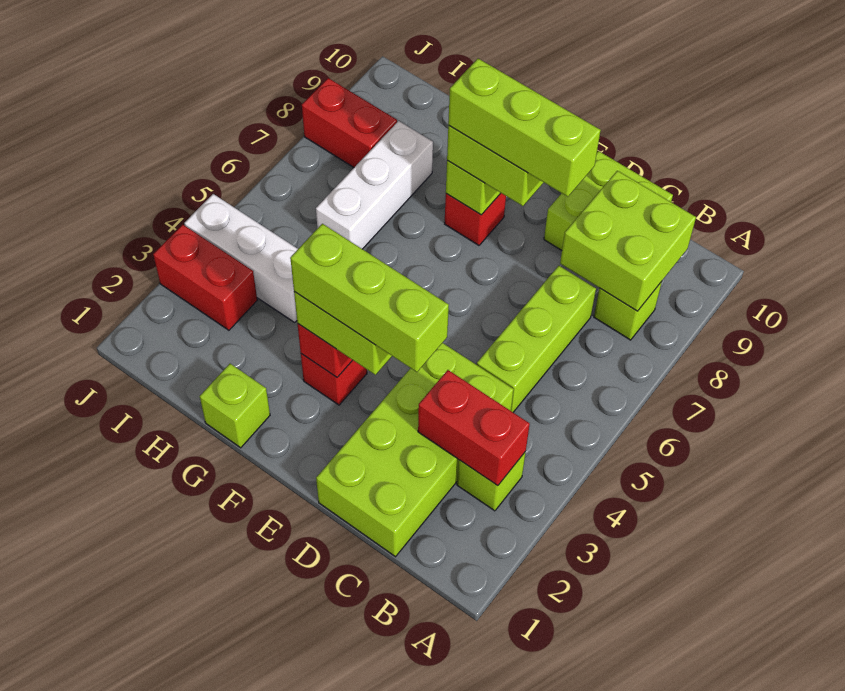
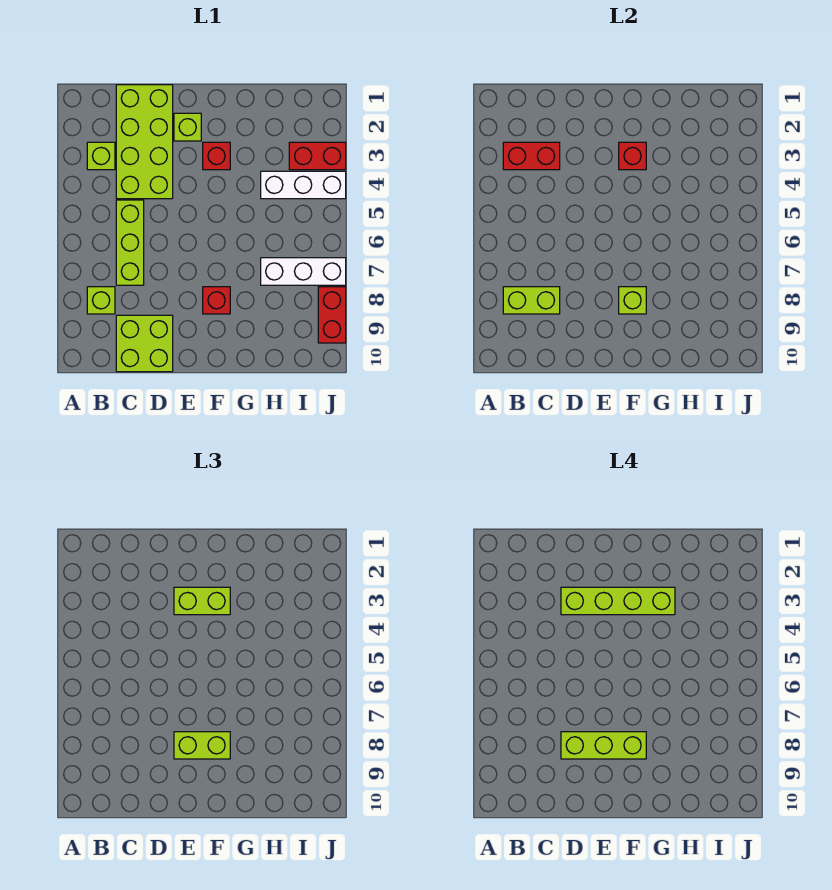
lime 2x2 brick [560,171,696,311] -> lime 1x2 brick [503,287,560,314]
lime 1x3 brick [290,224,449,372] -> lime 1x4 brick [561,587,675,615]
lime 1x1 brick [200,364,270,448] -> lime 1x1 brick moved to [174,113,201,141]
white 1x3 brick [316,121,433,249] -> white 1x3 brick turned to [261,258,346,285]
red 1x2 brick [302,78,397,167] -> red 1x2 brick turned to [318,287,346,343]

